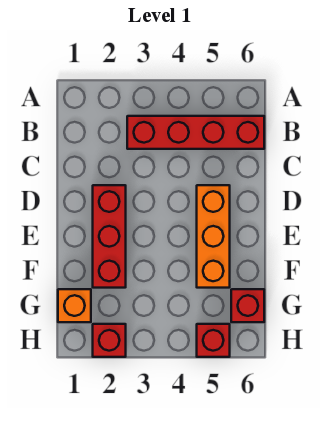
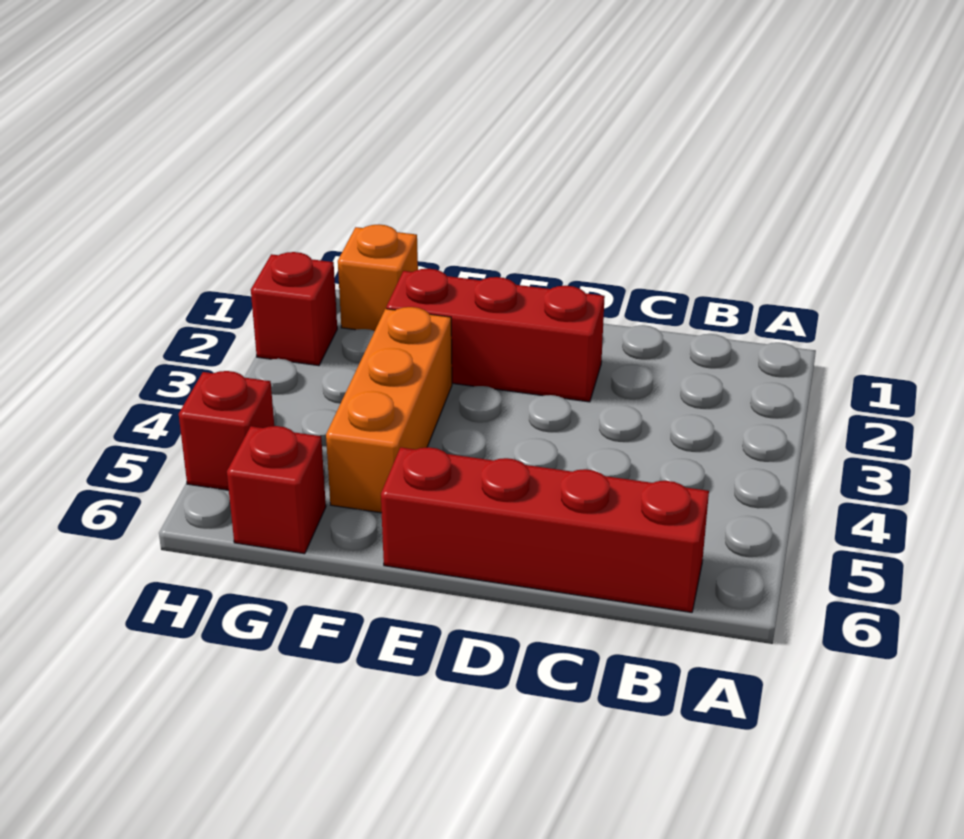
red 1x4 brick [127,116,264,149] -> red 1x4 brick turned to [381,447,709,612]
orange 1x3 brick [197,185,230,288] -> orange 1x3 brick turned to [326,307,452,513]

